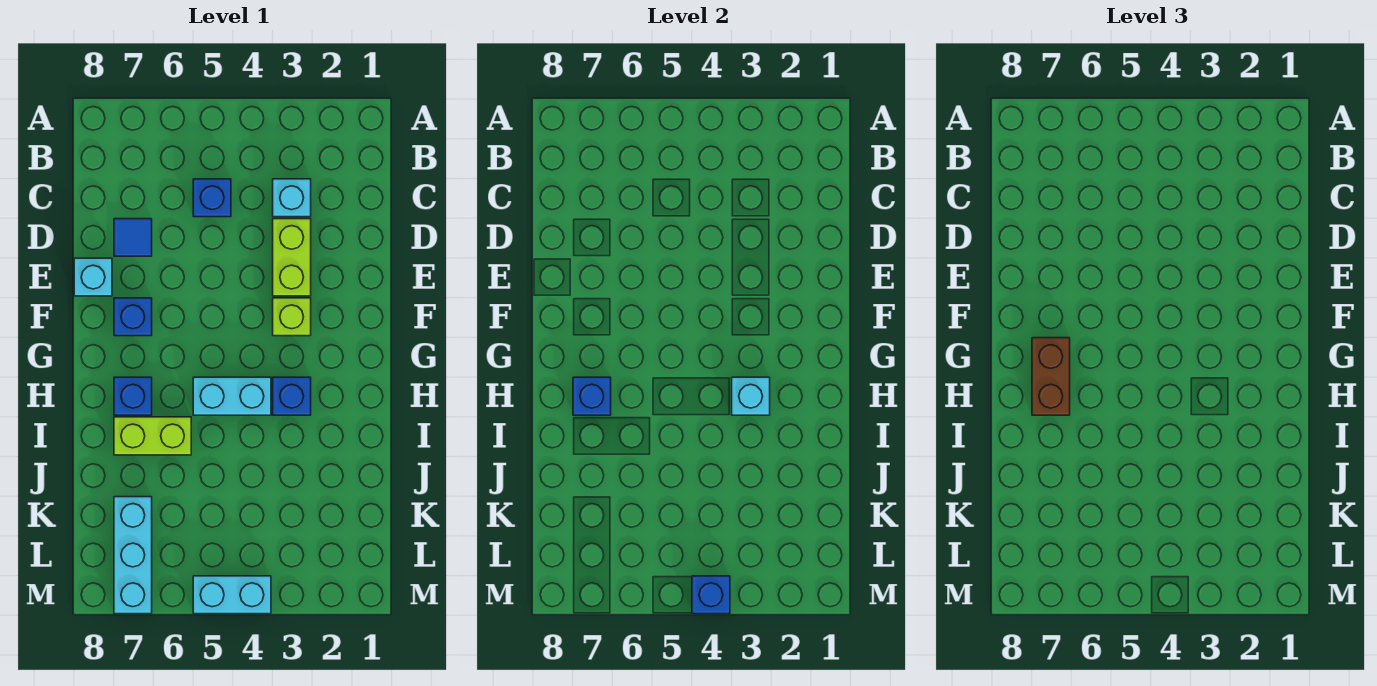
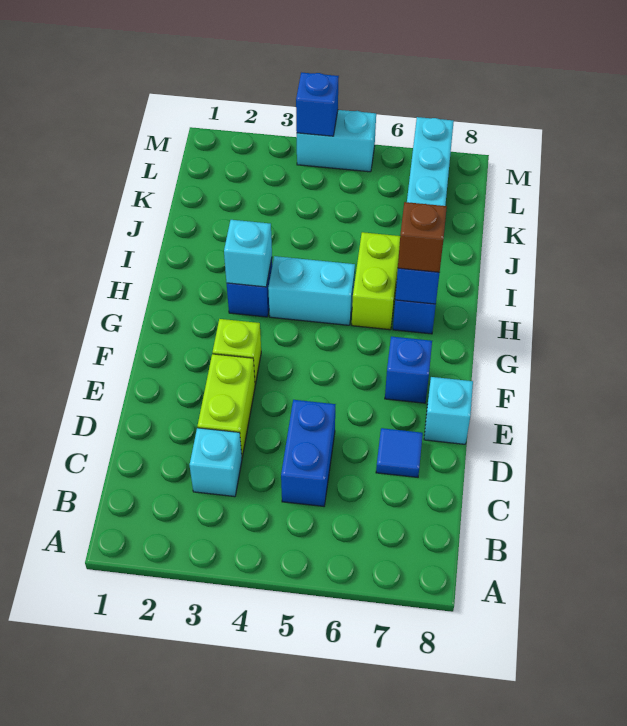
blue 1x1 brick [193,179,231,217] -> blue 1x2 brick [281,400,335,506]
brown 1x2 brick [1032,338,1070,415] -> brown 1x1 brick [398,202,447,272]
lime 1x2 brick [114,417,191,455] -> lime 1x2 brick turned to [352,232,400,330]

